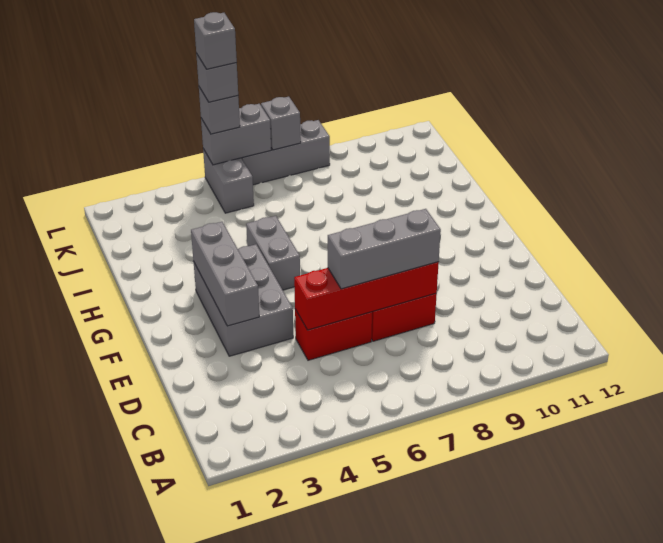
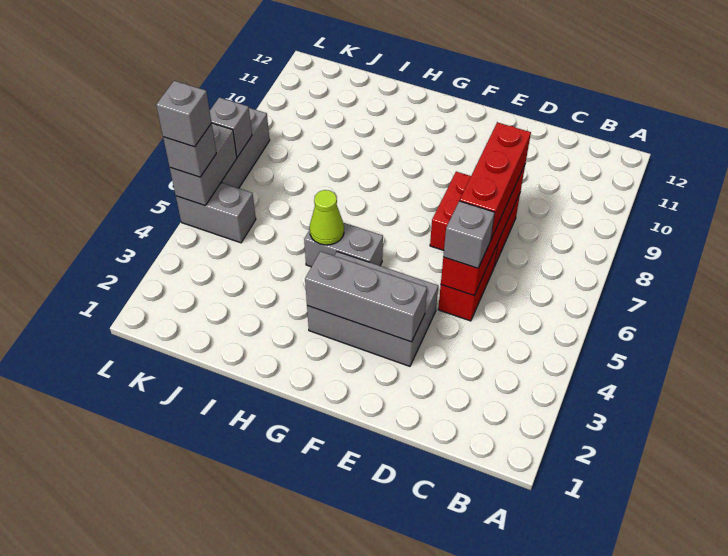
grey 1x3 brick [328,209,441,289] -> red 1x3 brick [460,122,531,239]
none -> lime 1x1 cone [310,190,344,245]
grey 1x1 brick [194,12,237,69] -> grey 1x1 brick moved to [443,201,495,268]

